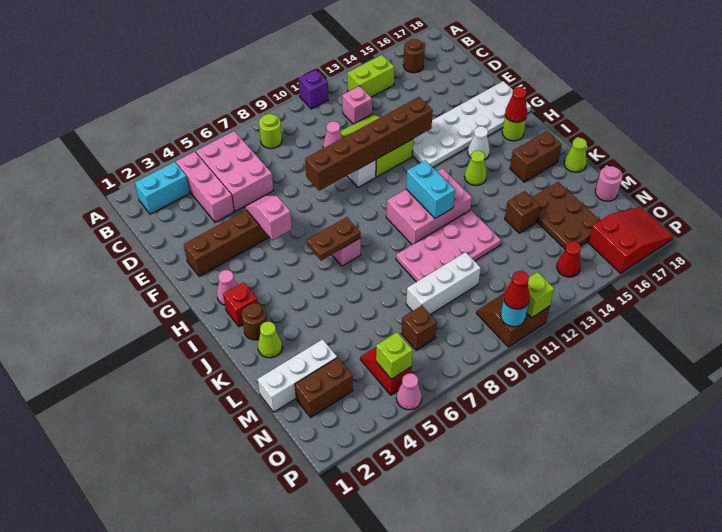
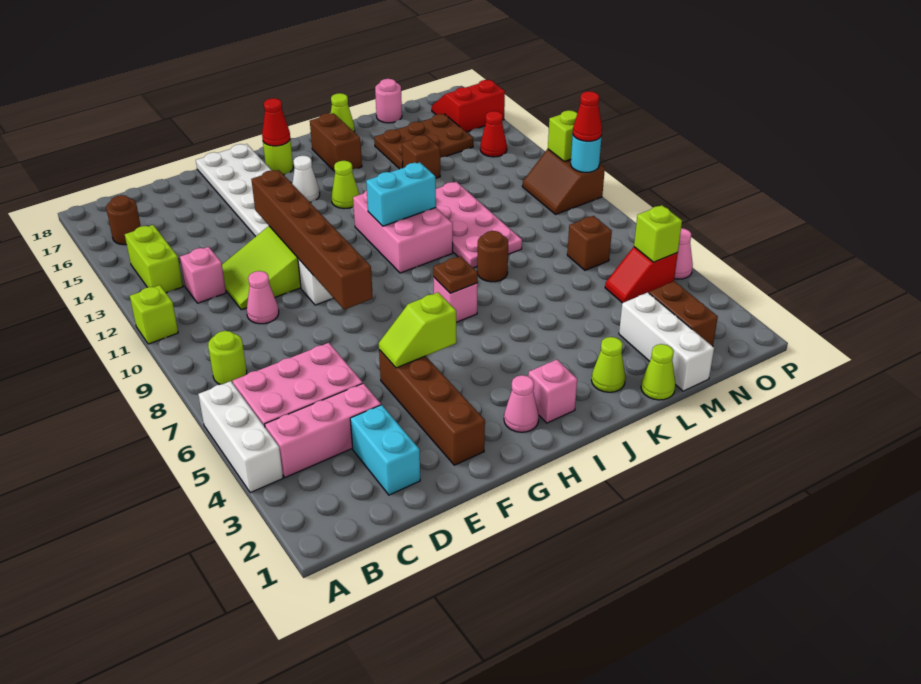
purple 1x1 brick [298,70,328,109] -> lime 1x1 brick [130,285,178,344]
cyan 1x2 brick [135,162,189,214] -> cyan 1x2 brick moved to [350,405,420,495]
pink 1x2 slope [246,196,292,240] -> lime 1x2 slope [379,293,456,368]
red 1x1 brick [223,282,257,326] -> pink 1x1 brick [528,360,577,423]
brown 1x2 plate [307,217,361,261] -> brown 1x1 plate [433,256,478,293]
brown 1x1 round brick [242,303,267,340] -> brown 1x1 round brick moved to [477,231,508,282]
none -> lime 1x1 cone [641,344,675,400]
white 1x3 brick [406,252,481,314] -> white 1x3 brick moved to [198,381,283,493]
red 2x3 slope [588,207,673,273] -> red 2x2 slope [432,80,505,132]

